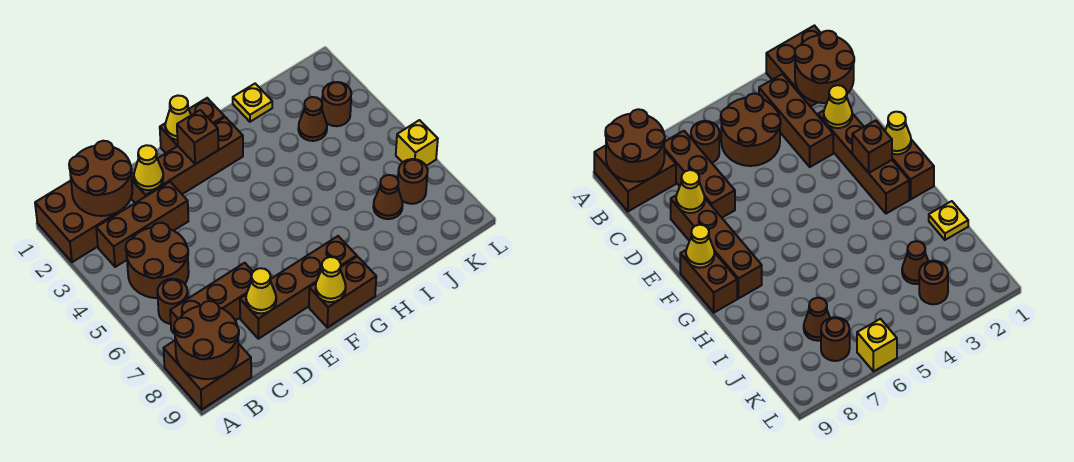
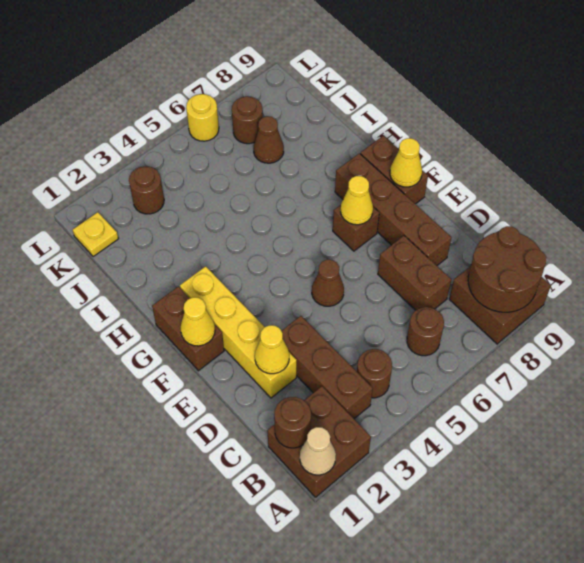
none -> tan 1x1 cone [300,427,336,475]
brown 2x2 round brick [69,141,132,216] -> brown 1x1 round brick [274,397,311,448]
brown 2x2 round brick [126,223,189,298] -> brown 1x1 round brick [357,349,392,398]
brown 1x3 brick [170,263,253,334] -> brown 1x2 brick [378,236,451,310]
brown 1x4 brick [131,117,243,203] -> yellow 1x4 brick [180,266,297,398]
yellow 1x1 cone [246,268,276,313] -> yellow 1x1 cone moved to [341,176,373,225]
brown 1x1 brick [177,110,218,164] -> brown 1x1 brick moved to [333,205,379,251]
yellow 1x1 plate [233,84,272,122] -> yellow 1x1 plate moved to [73,212,119,257]
brown 1x1 cone [298,97,327,141] -> brown 1x1 cone moved to [312,260,344,306]
yellow 1x1 brick [396,120,438,166] -> yellow 1x1 round brick [186,94,219,141]

